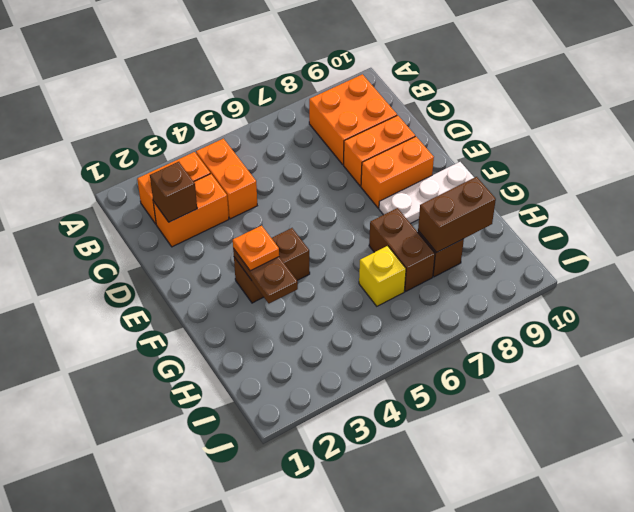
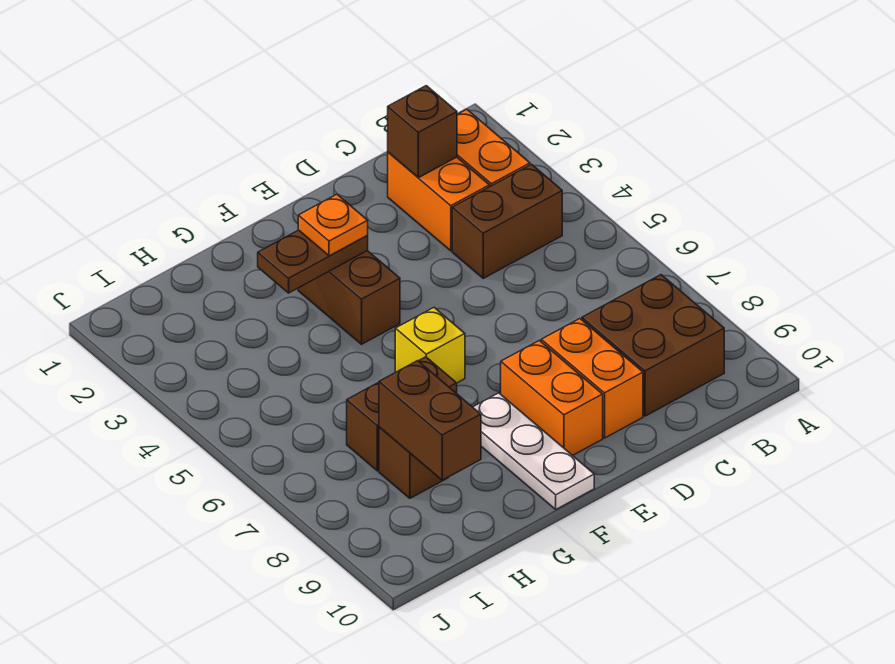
orange 1x2 brick [196,139,257,219] -> brown 1x2 brick [452,164,562,278]
orange 2x2 brick [309,74,397,164] -> brown 2x2 brick [582,275,724,416]
yellow 1x1 brick [359,246,406,306] -> yellow 1x1 brick moved to [395,308,465,383]

